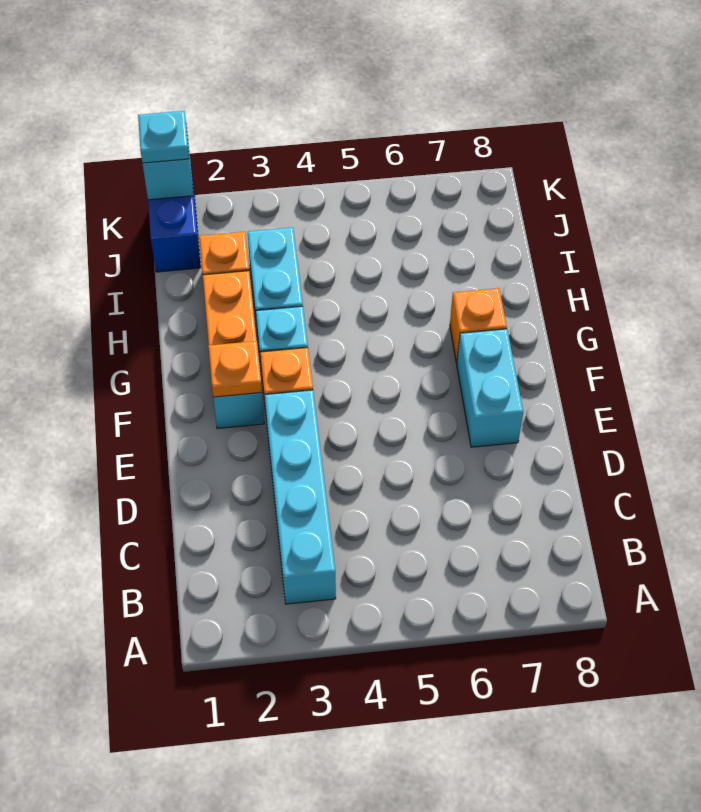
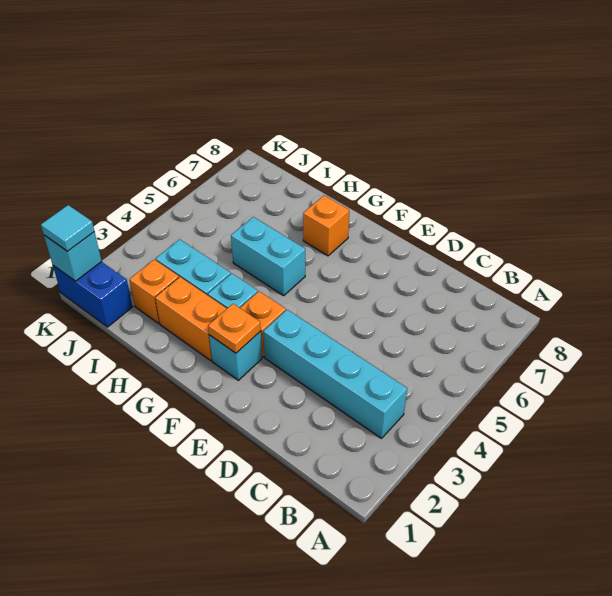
cyan 1x2 brick [457,329,523,447] -> cyan 1x2 brick moved to [231,217,305,296]
cyan 1x1 plate [138,111,189,163] -> cyan 1x1 tile [41,205,94,251]

